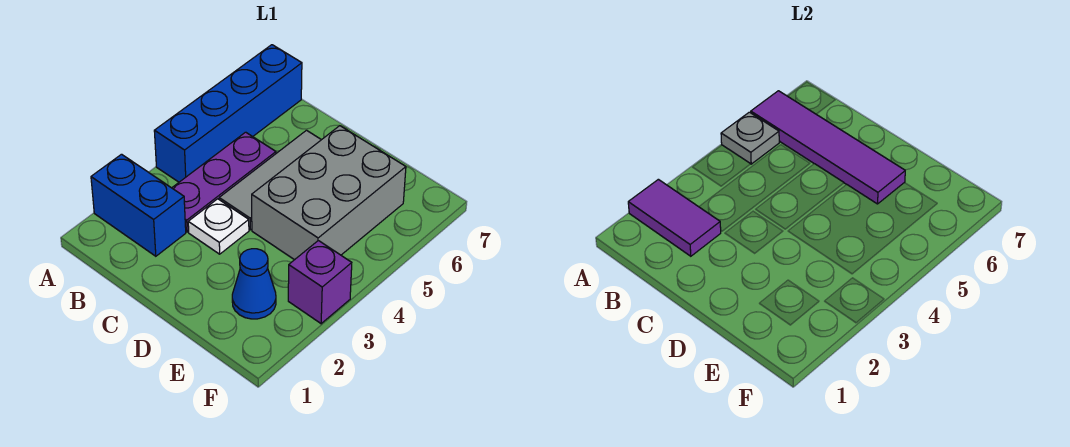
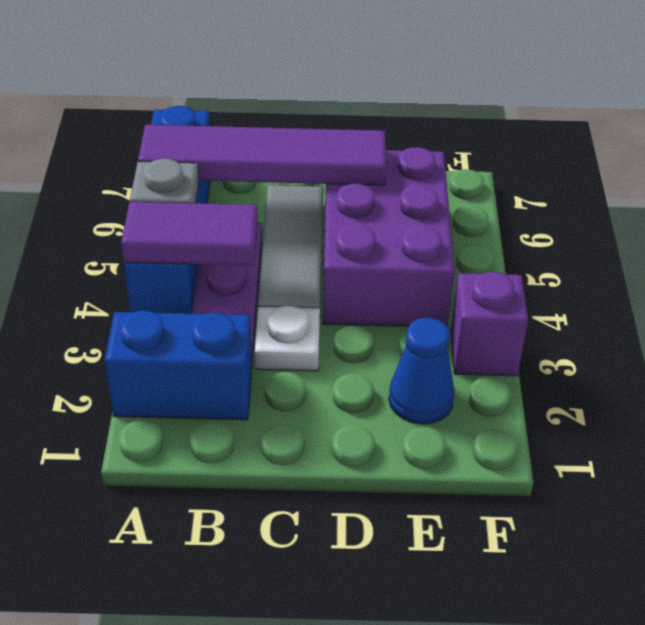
purple 1x2 tile [628,179,721,256] -> purple 1x2 tile moved to [121,202,258,266]
grey 2x3 brick [252,126,406,260] -> purple 2x3 brick [323,147,455,327]

